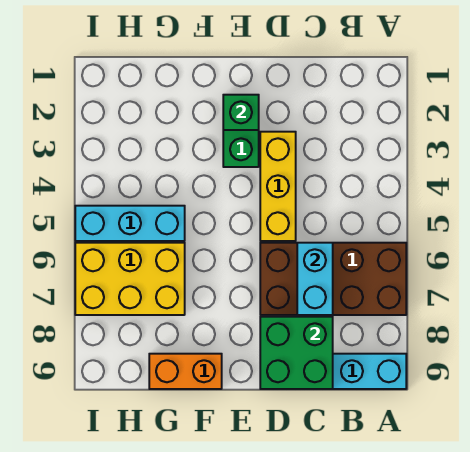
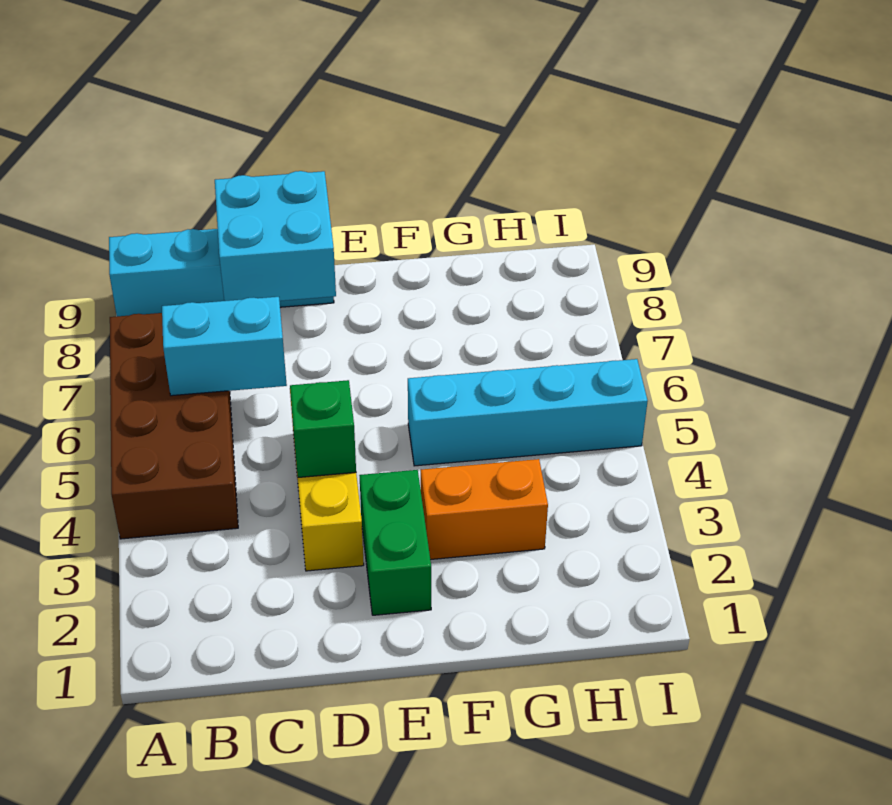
brown 2x4 brick [260,243,406,315] -> brown 2x4 brick turned to [110,313,238,539]
cyan 1x2 brick [297,243,333,315] -> cyan 1x2 brick turned to [162,297,287,396]
green 2x2 brick [260,317,333,389] -> cyan 2x2 brick [215,171,336,301]
green 1x1 brick [223,95,259,130] -> green 1x1 brick moved to [290,380,356,477]
orange 1x2 brick [149,354,222,389] -> orange 1x2 brick moved to [421,459,548,560]
cyan 1x3 brick [75,206,185,241] -> cyan 1x4 brick [408,359,648,466]
yellow 2x3 brick [75,243,185,315] -> none

